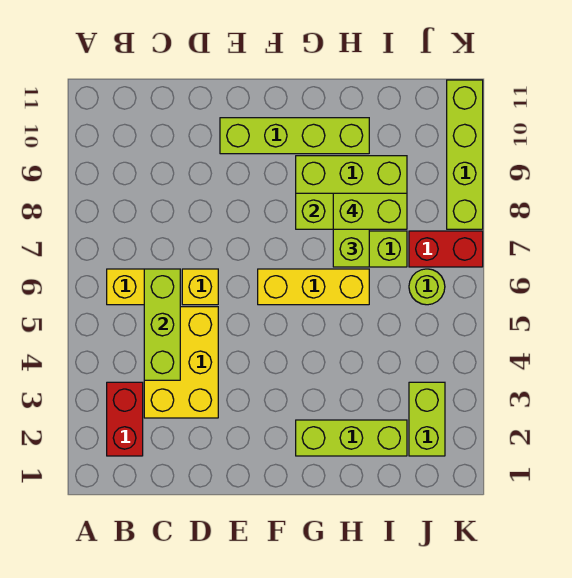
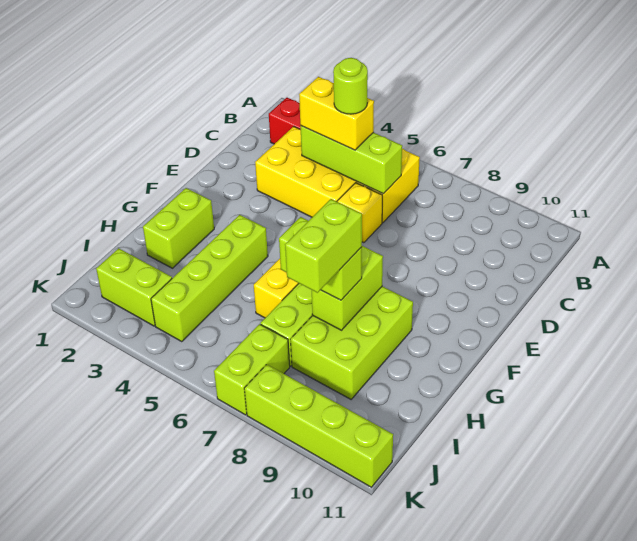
none -> yellow 1x2 brick [299,77,374,150]
lime 1x4 brick [220,118,369,154] -> lime 1x4 brick moved to [151,215,268,342]
lime 1x3 brick [296,420,407,456] -> lime 1x2 brick [143,188,214,268]
lime 1x1 round brick [409,269,445,305] -> lime 1x1 round brick moved to [333,58,368,114]
red 1x2 brick [409,231,483,267] -> lime 1x2 brick [214,324,290,415]

